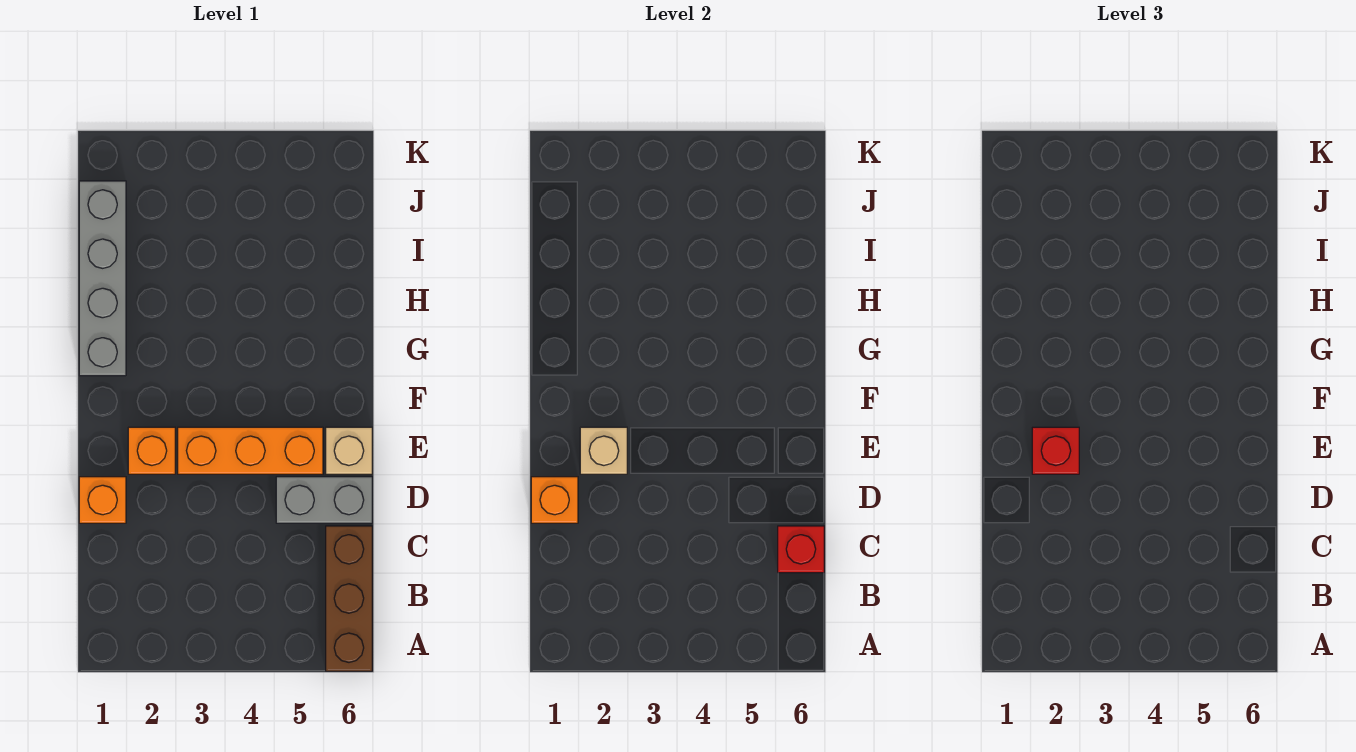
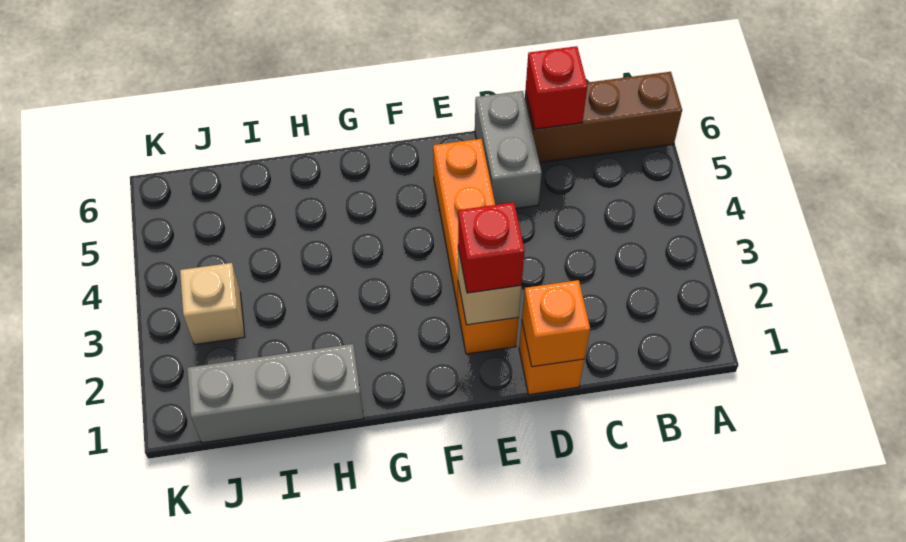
tan 1x1 brick [326,427,372,474] -> tan 1x1 brick moved to [180,263,245,345]
grey 1x4 brick [79,181,126,376] -> grey 1x3 brick [187,344,364,443]

